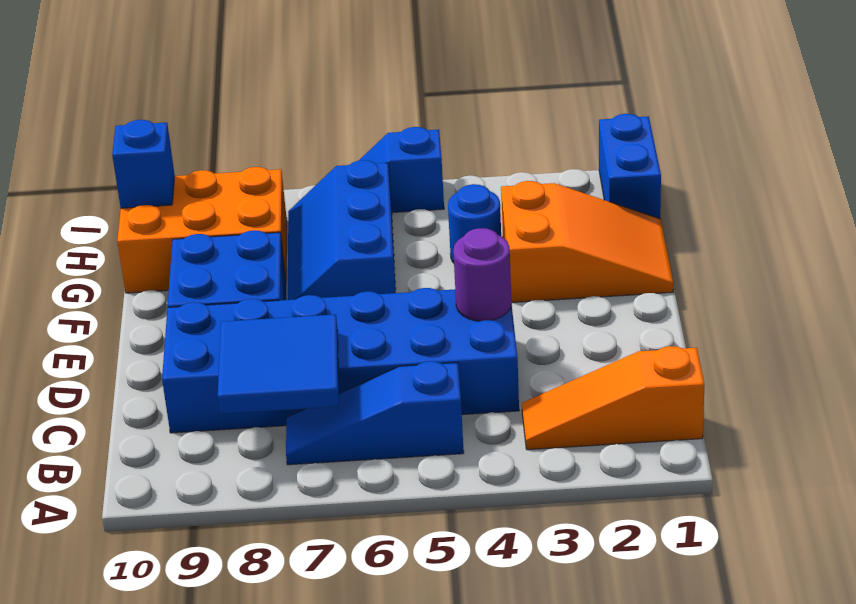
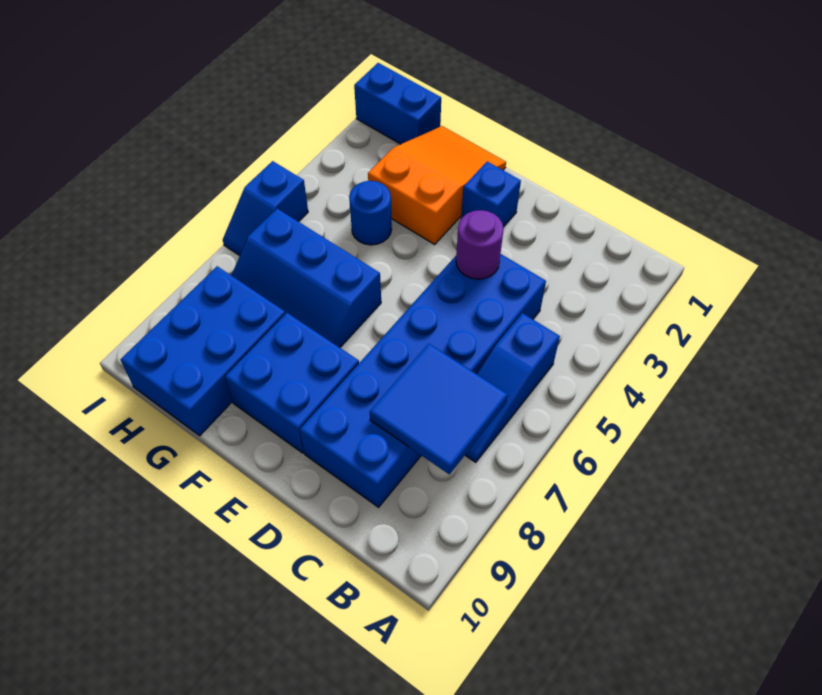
orange 1x3 slope [522,346,704,450] -> none
orange 2x3 brick [117,167,287,293] -> blue 2x3 brick [120,266,286,436]
blue 1x1 brick [112,120,175,208] -> blue 1x1 brick moved to [461,162,521,227]

